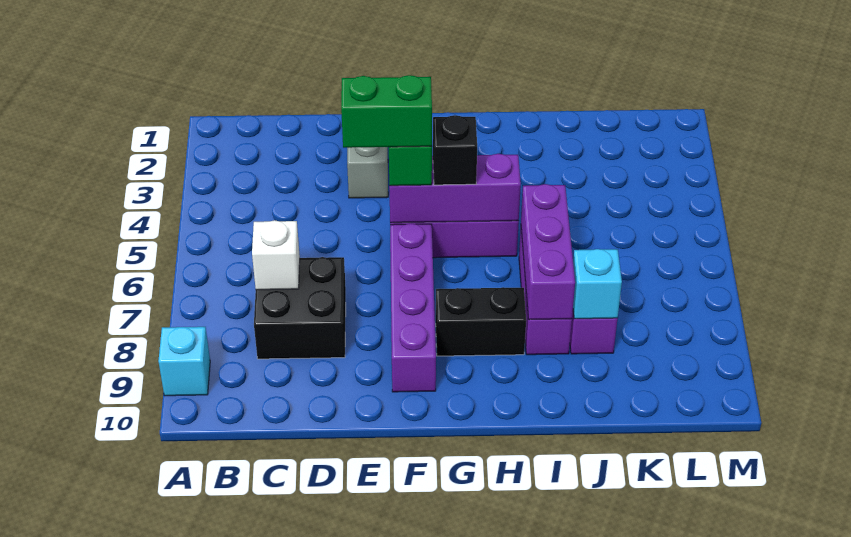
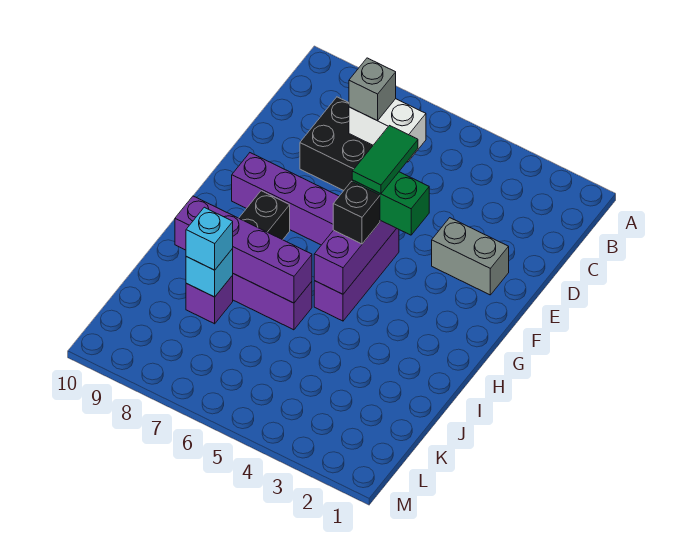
cyan 1x1 brick [158,327,210,396] -> cyan 1x1 brick moved to [186,207,233,270]
white 1x1 brick [252,220,300,290] -> white 1x2 brick [349,99,426,162]
none -> grey 1x1 brick [349,58,396,121]
green 1x2 brick [341,75,432,148] -> green 1x2 tile [352,126,418,194]
purple 1x3 brick [521,184,575,320] -> purple 1x4 brick [175,196,312,303]

